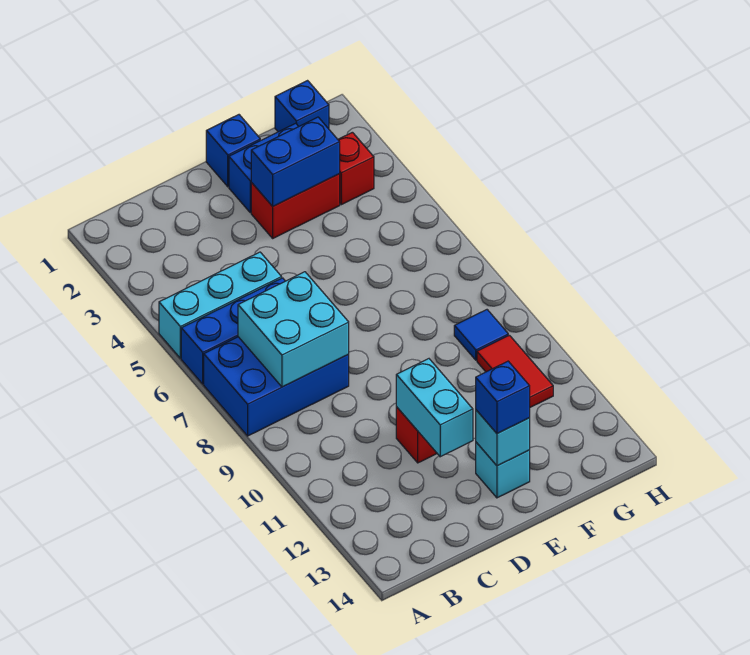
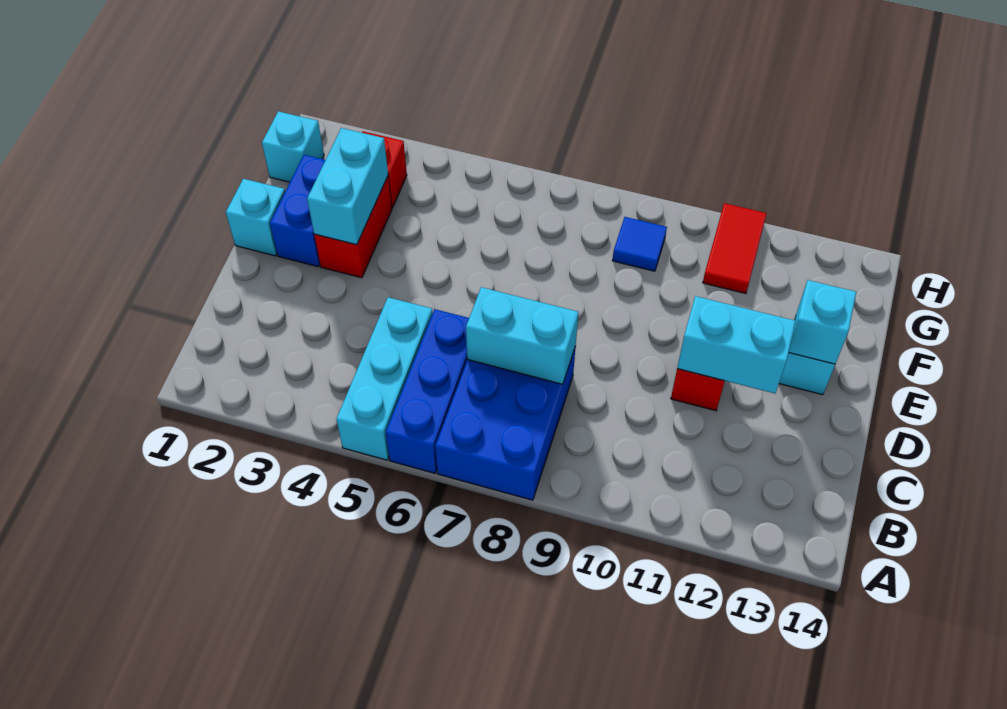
cyan 2x2 brick [238,272,349,387] -> cyan 1x2 brick [466,287,578,384]
blue 1x1 brick [206,115,260,187] -> cyan 1x1 brick [226,179,285,256]
blue 1x2 brick [251,117,340,206] -> cyan 1x2 brick [307,128,388,245]
blue 1x1 brick [476,361,530,434] -> none
blue 1x1 brick [275,81,329,132] -> cyan 1x1 brick [262,111,324,182]
red 1x2 tile [477,335,553,407] -> red 1x2 tile turned to [703,203,767,294]

